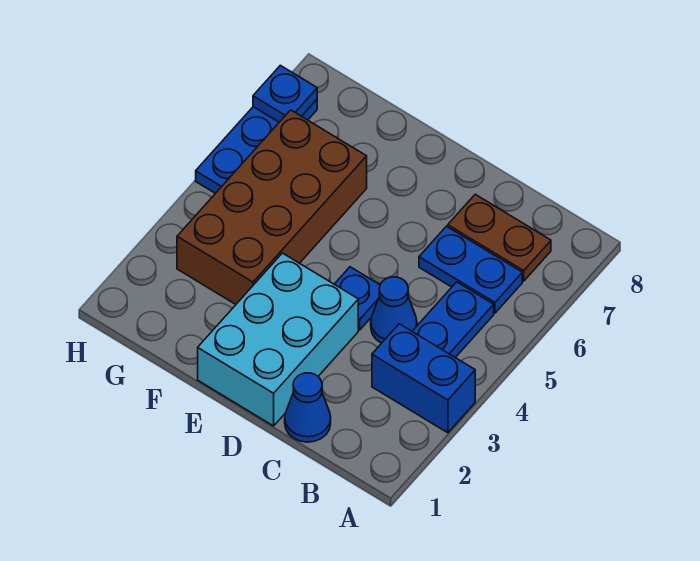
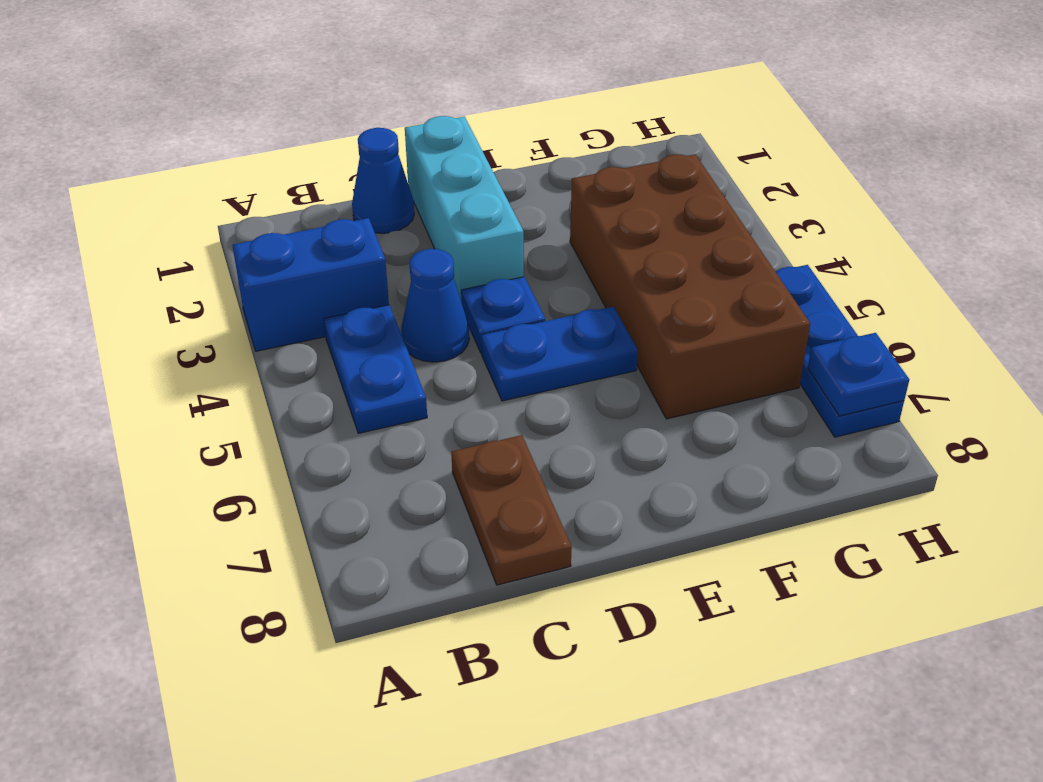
blue 1x2 plate [419,226,522,313] -> blue 1x2 plate moved to [481,306,638,401]
brown 1x2 plate [448,194,551,281] -> brown 1x2 plate turned to [451,435,572,585]
cyan 2x3 brick [198,253,358,426] -> cyan 1x3 brick [405,116,524,299]

